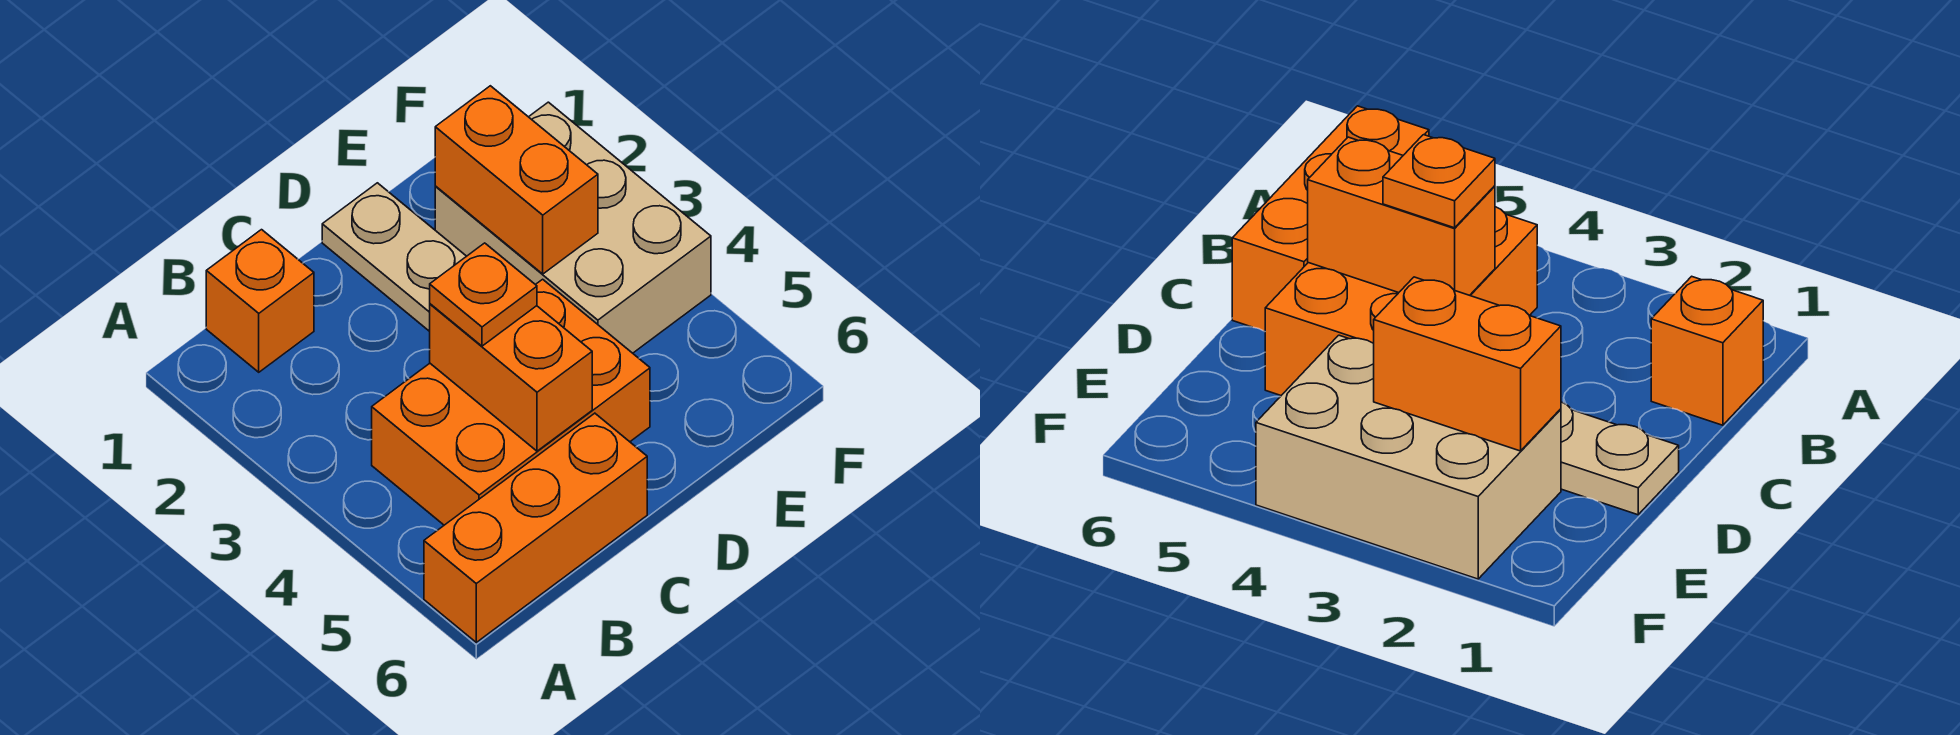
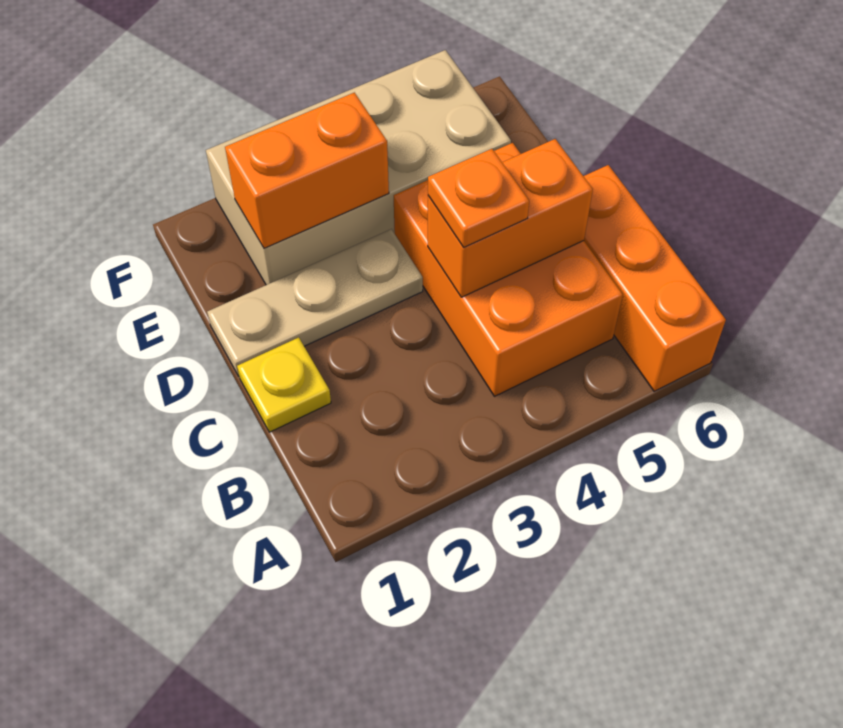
orange 1x1 brick [206,230,314,372] -> none
none -> yellow 1x1 plate [237,337,331,432]
tan 2x3 brick [435,102,711,353] -> tan 2x4 brick [206,50,511,285]

